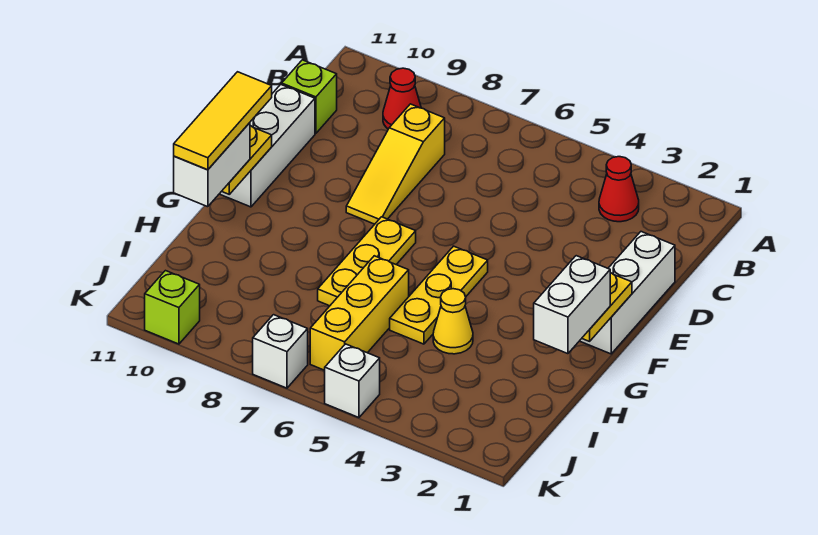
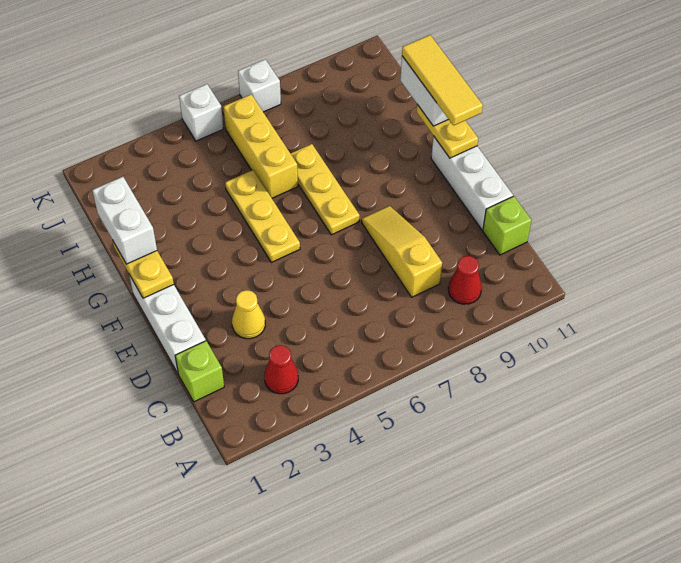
yellow 1x1 cone [433,289,473,354] -> yellow 1x1 cone moved to [232,290,265,339]
lime 1x1 brick [145,271,200,344] -> lime 1x1 brick moved to [175,341,224,402]

